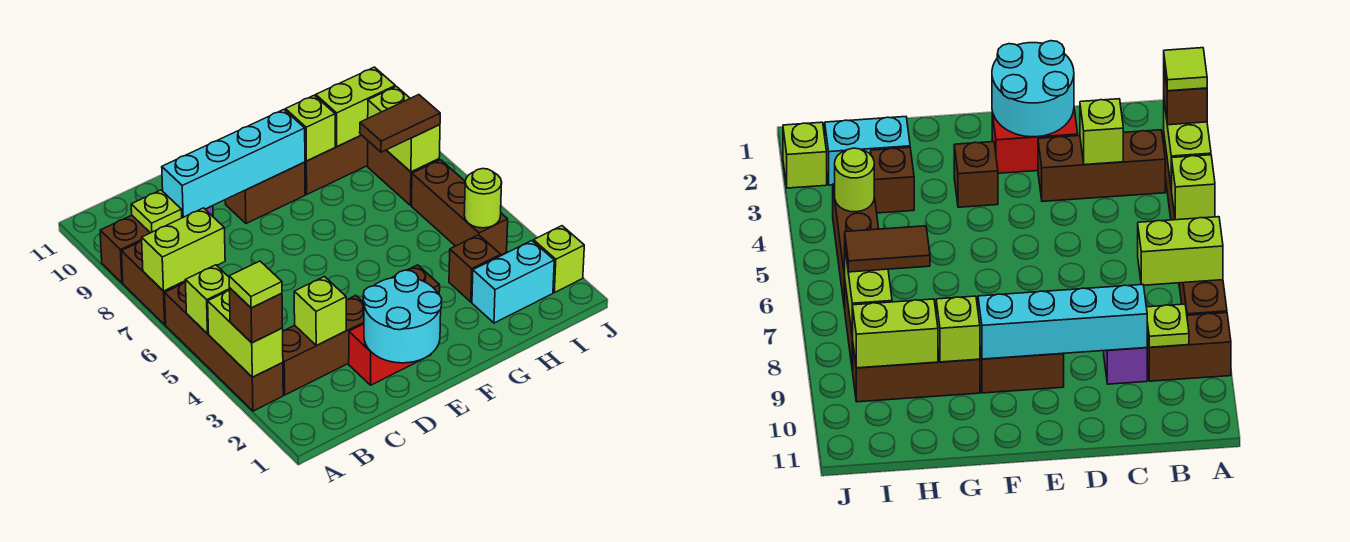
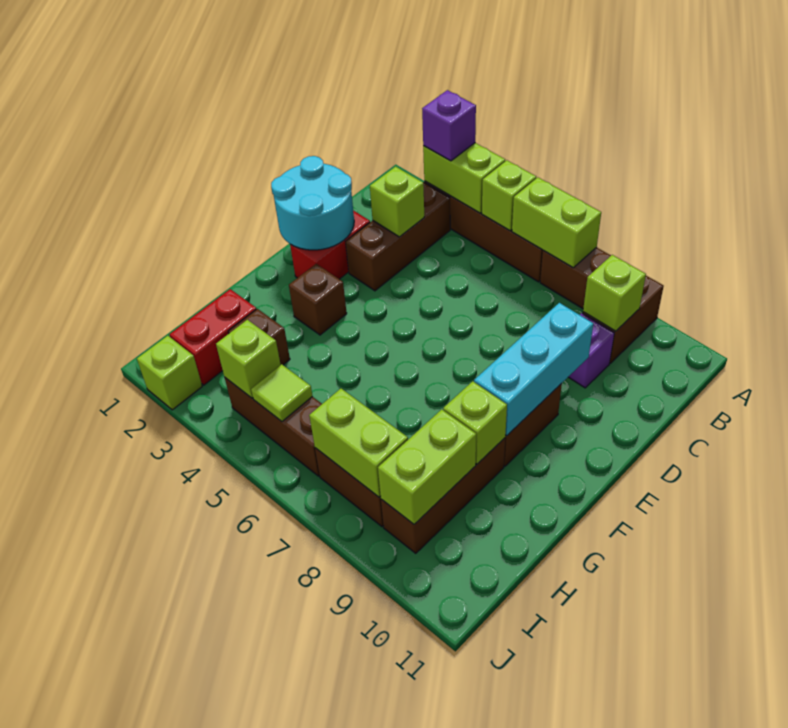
brown 1x1 brick [229,288,283,343] -> purple 1x1 brick [422,90,476,161]
lime 1x1 tile [229,261,282,308] -> lime 1x1 tile moved to [251,364,312,421]
lime 1x2 brick [142,208,225,291] -> lime 1x2 brick turned to [512,177,601,268]
lime 1x1 plate [131,190,182,233] -> lime 1x1 brick [583,255,646,331]
cyan 1x4 brick [162,110,305,218] -> cyan 1x3 brick [474,303,593,436]
cyan 1x2 brick [472,241,554,323] -> red 1x2 brick [169,289,256,385]
brown 1x2 tile [360,95,440,152] -> none
lime 1x1 round brick [464,169,502,228] -> lime 1x1 brick [216,320,281,398]

